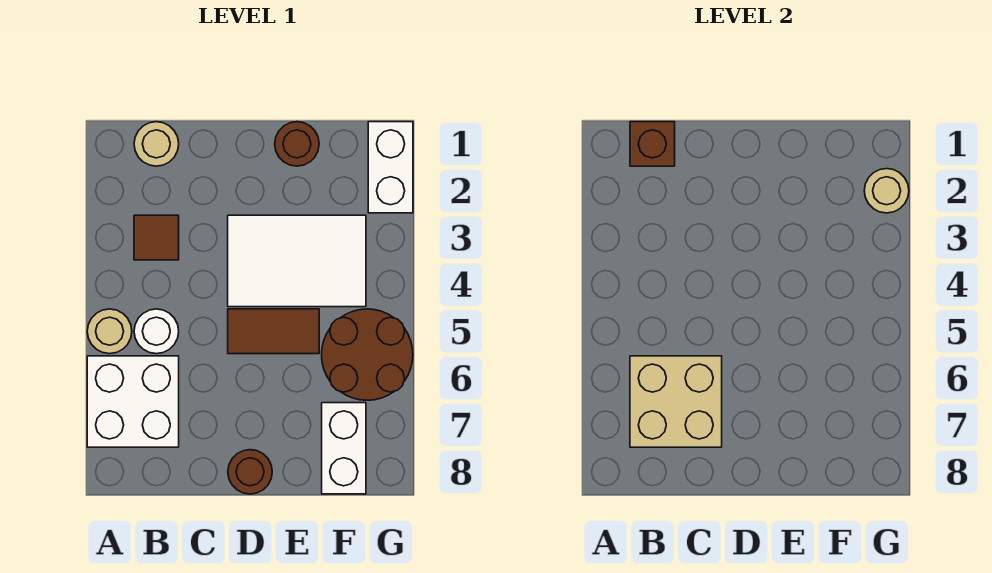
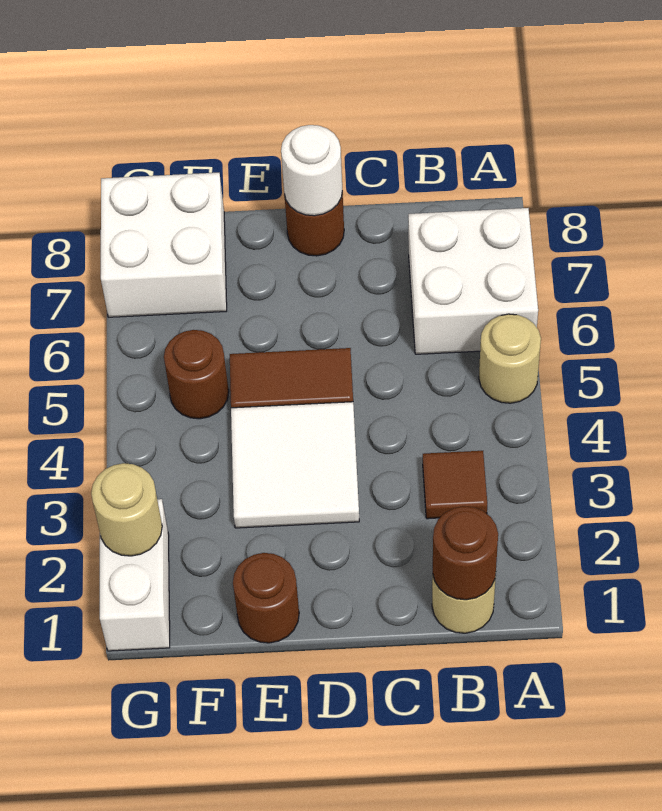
brown 1x1 brick [630,122,675,166] -> brown 1x1 round brick [433,506,498,600]
white 1x1 round brick [134,309,179,354] -> white 1x1 round brick moved to [281,125,342,216]
tan 2x2 brick [630,356,722,447] -> none
white 2x3 tile [228,215,366,307] -> white 2x2 tile [231,402,359,528]
brown 2x2 round brick [322,309,413,400] -> brown 1x1 round brick [164,330,229,419]
white 1x2 brick [322,403,366,494] -> white 2x2 brick [101,173,227,317]

